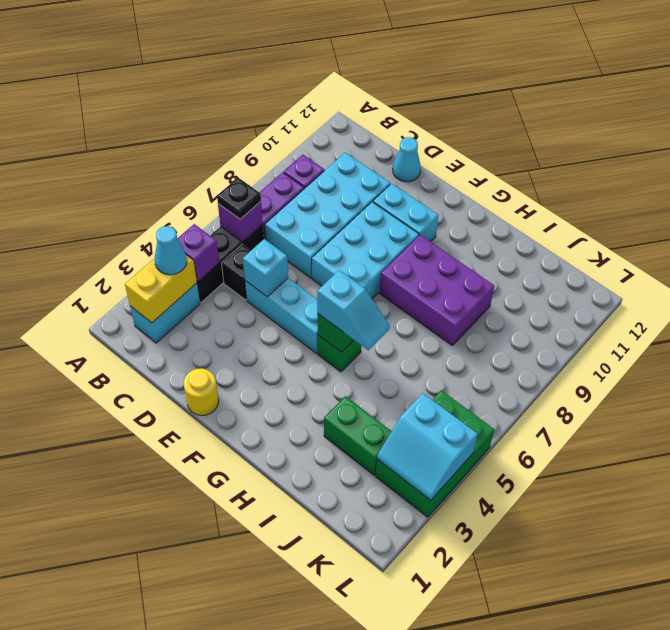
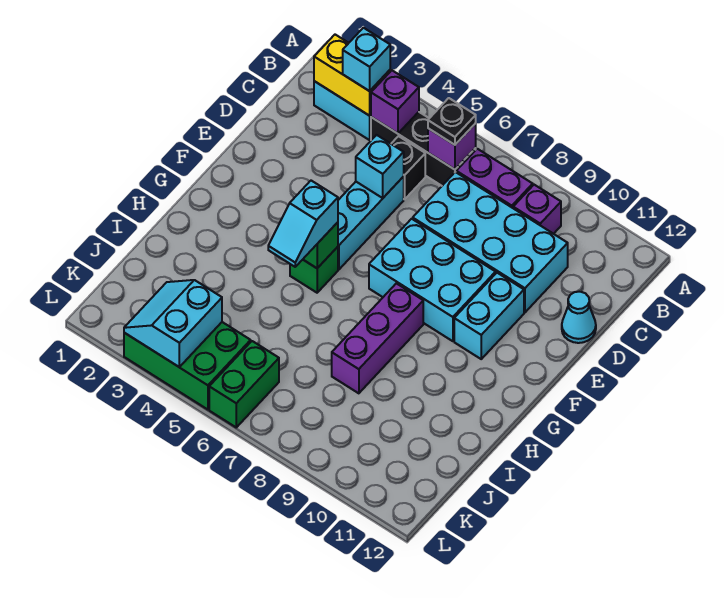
cyan 1x1 cone [155,226,187,275] -> cyan 1x1 brick [343,28,390,91]
yellow 1x1 round brick [184,368,219,415] -> none
purple 2x3 brick [380,235,494,345] -> purple 1x3 brick [332,283,423,393]
green 1x2 brick [324,396,392,475] -> green 1x2 brick moved to [209,341,279,427]

